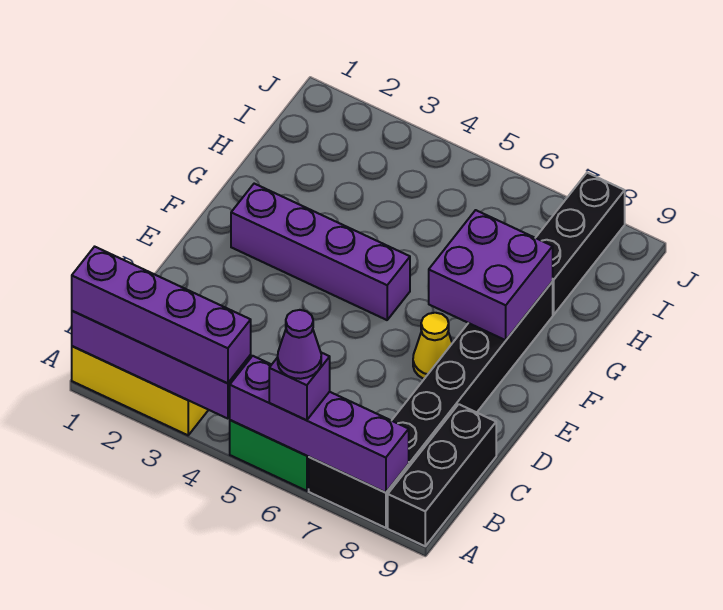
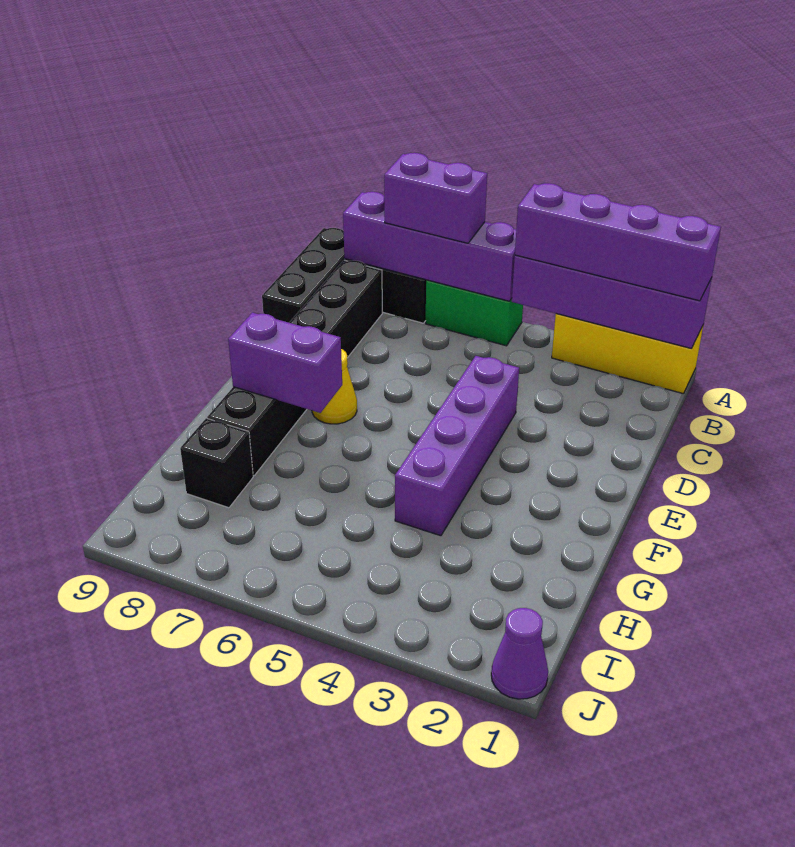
purple 1x1 brick [269,353,330,420] -> purple 1x2 brick [384,153,487,243]
purple 1x1 cone [278,310,321,379] -> purple 1x1 cone moved to [491,608,548,699]
purple 1x4 brick [231,184,410,320] -> purple 1x4 brick turned to [395,356,519,536]
purple 2x2 brick [429,210,553,340] -> purple 1x2 brick [228,313,342,413]
black 1x3 brick [536,173,625,315] -> black 1x1 brick [180,418,253,508]

